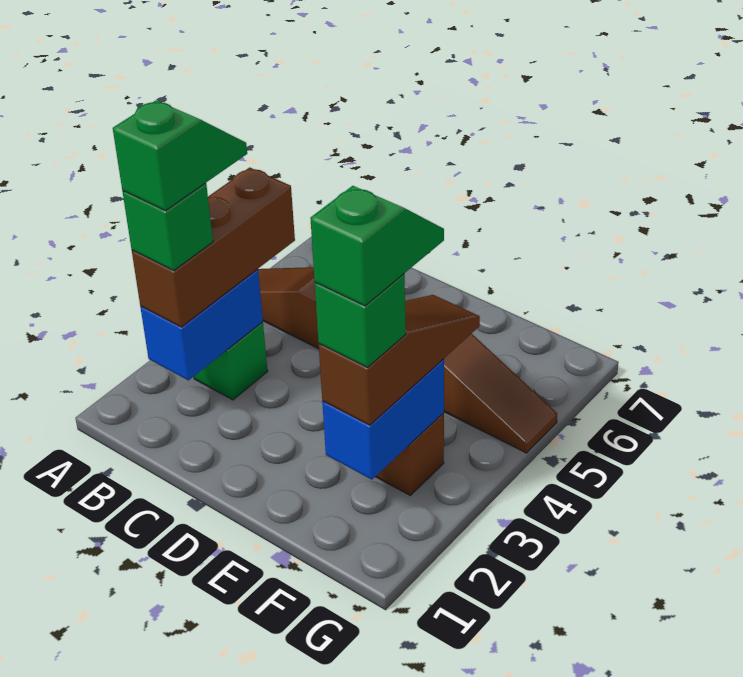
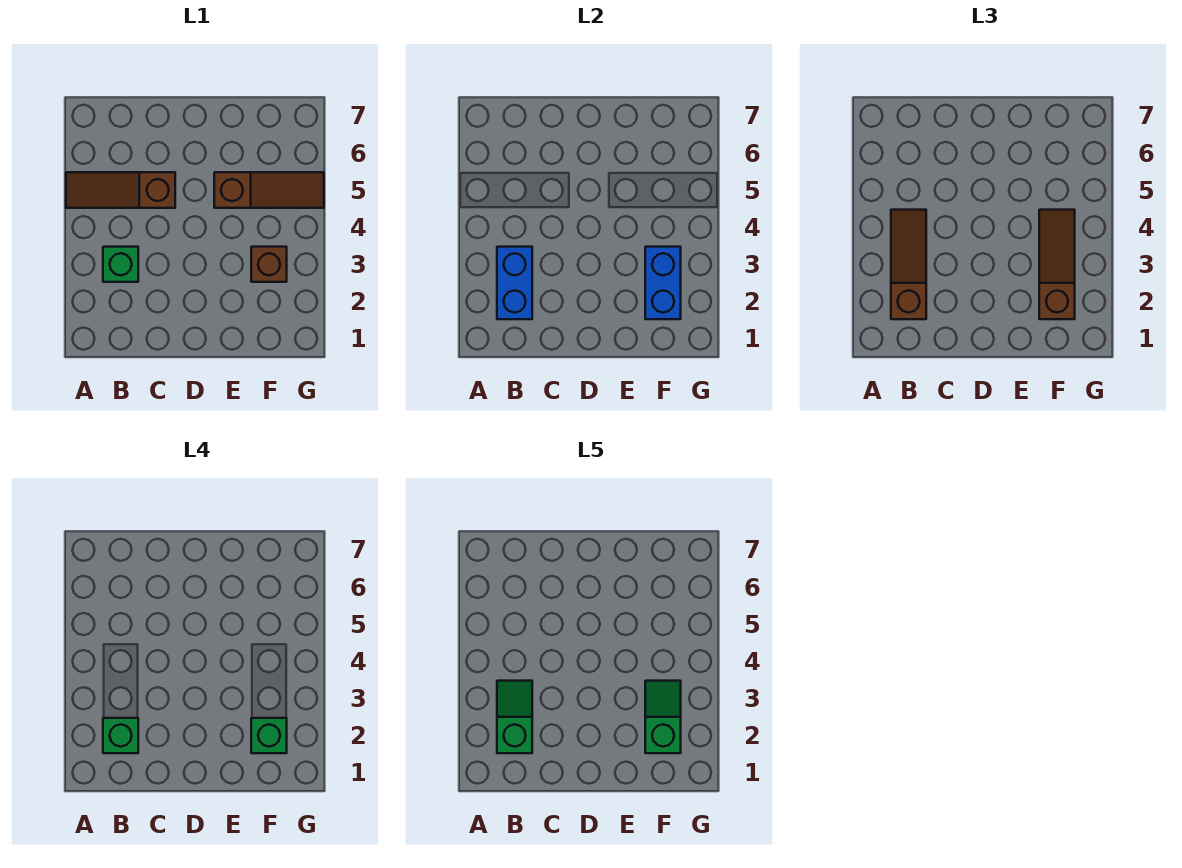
brown 1x3 brick [132,167,295,327] -> brown 1x3 slope [891,210,926,319]

